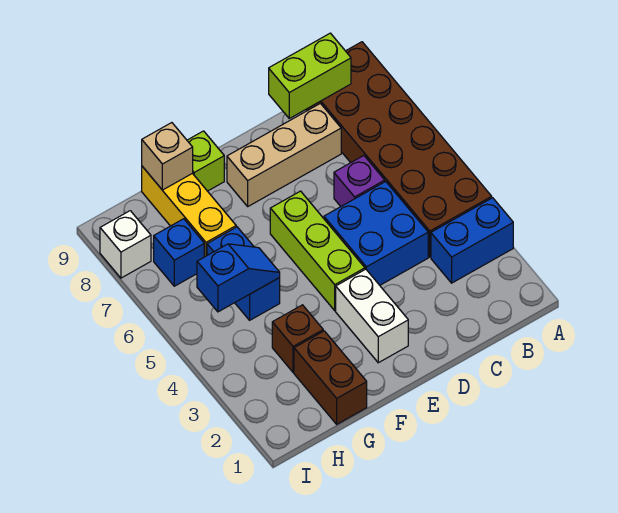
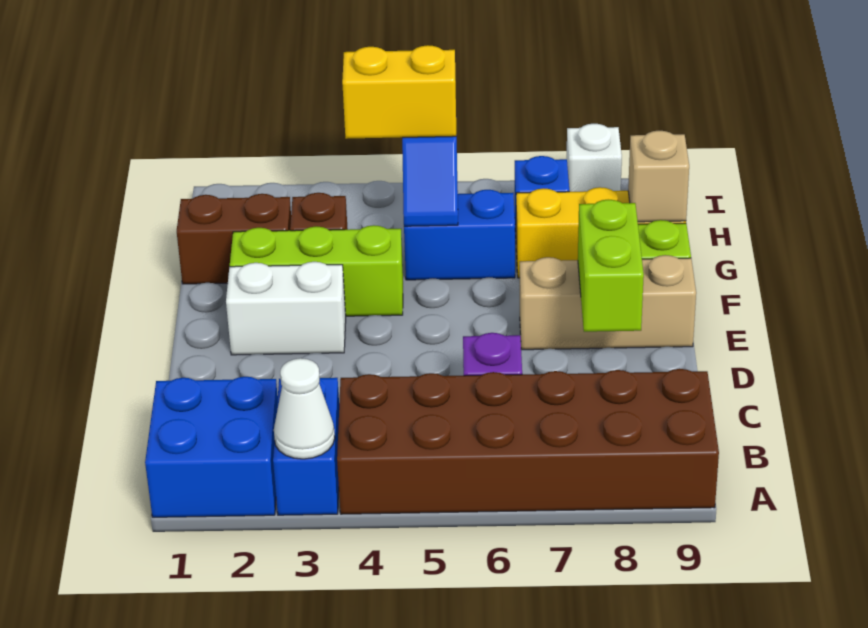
none -> white 1x1 cone [274,358,335,459]
lime 1x2 brick [269,33,351,118] -> lime 1x2 brick moved to [578,200,644,332]
blue 2x2 brick [324,181,428,285] -> blue 2x2 brick moved to [145,377,278,517]
tan 1x3 brick [227,103,341,206] -> tan 1x3 brick turned to [520,255,696,350]
lime 1x3 brick [270,191,365,311] -> lime 1x3 brick moved to [230,225,403,316]
none -> yellow 1x2 brick [342,45,456,139]

